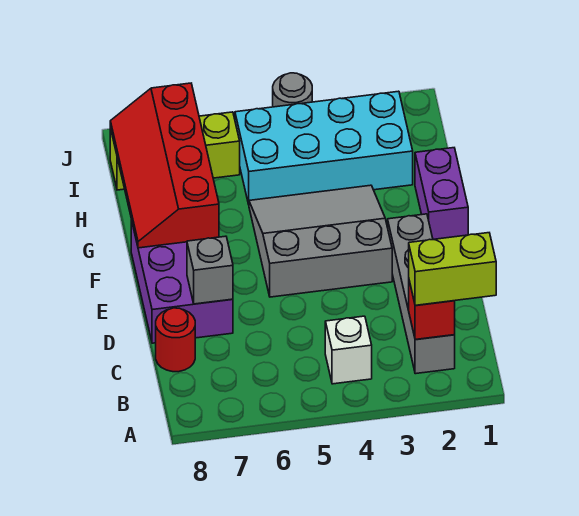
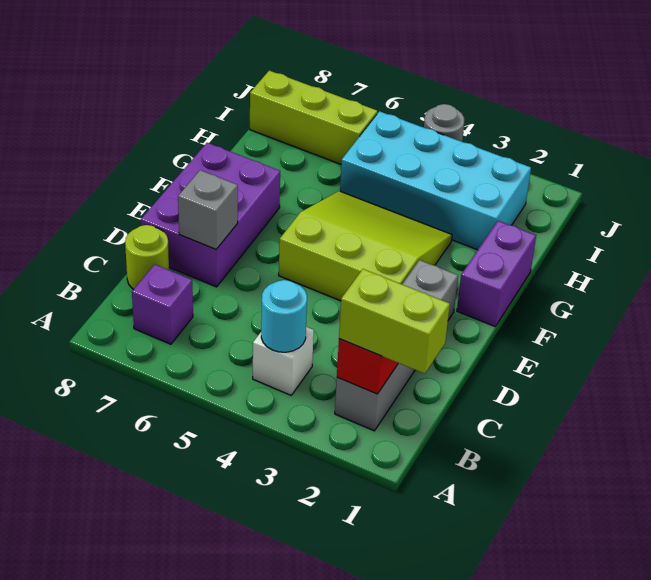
none -> cyan 1x1 round brick [261,280,307,352]
none -> purple 1x1 brick [132,265,193,344]
red 1x1 round brick [156,308,195,372] -> lime 1x1 round brick [125,225,169,289]
grey 3x3 slope [249,185,392,297] -> lime 3x3 slope [279,191,452,301]
red 2x4 slope [110,83,219,248] -> none

